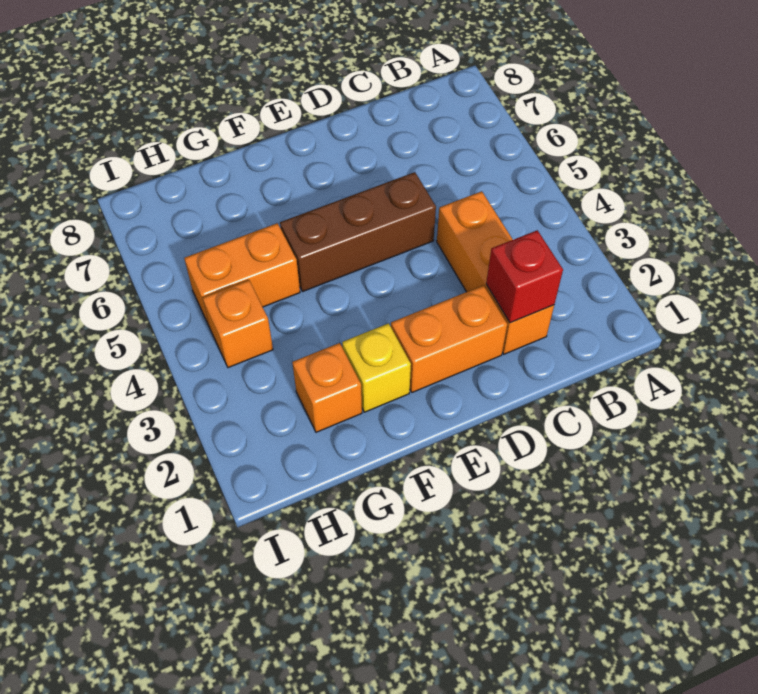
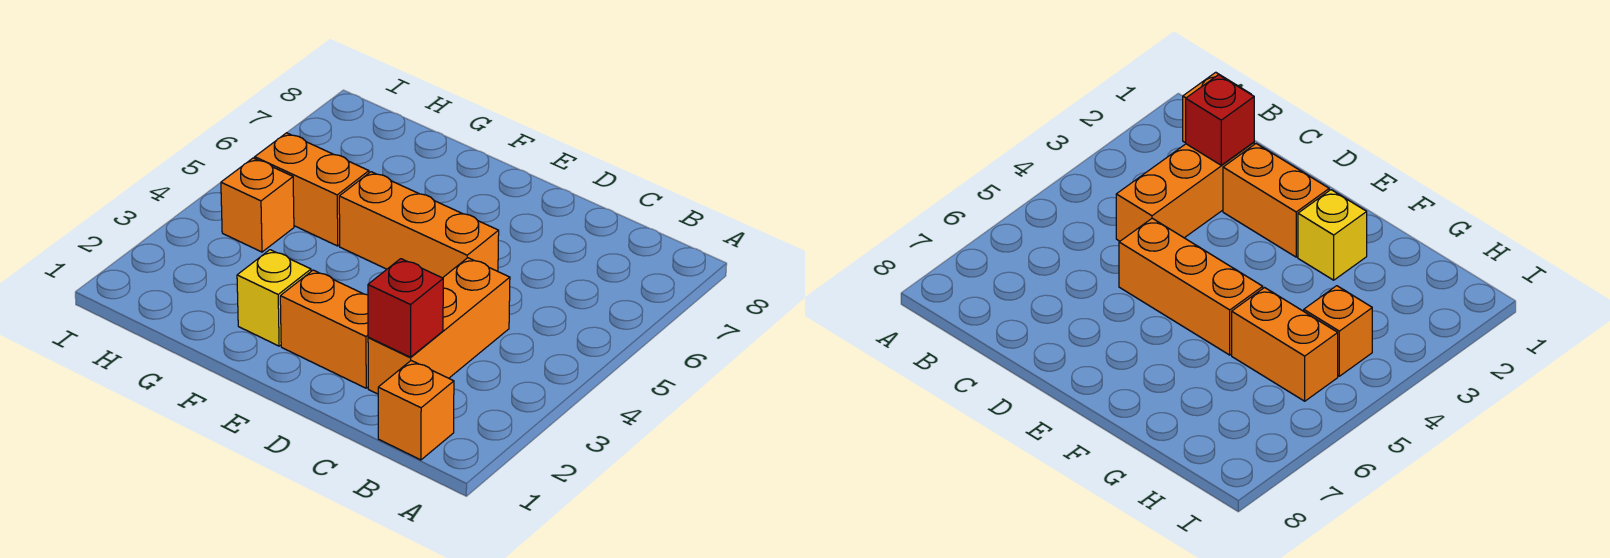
brown 1x3 brick [280,172,436,292] -> orange 1x3 brick [339,172,499,278]
orange 1x1 brick [292,343,362,432] -> orange 1x1 brick moved to [378,361,454,460]

